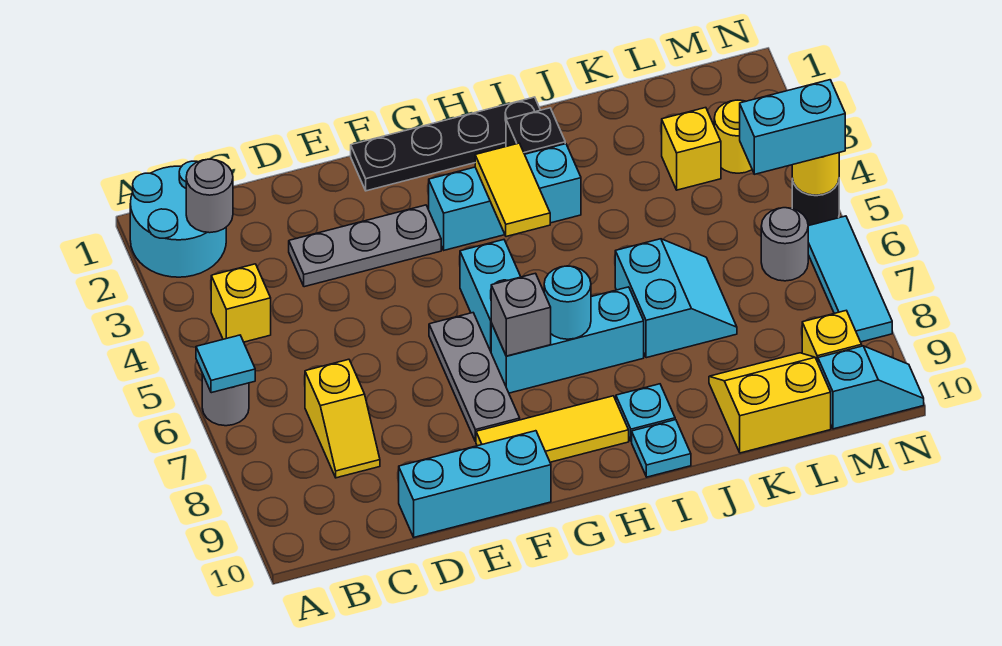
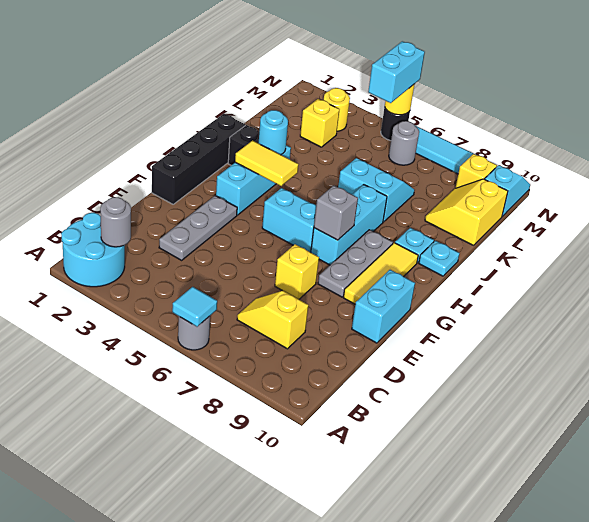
yellow 1x1 brick [211,264,271,342] -> yellow 1x1 brick moved to [275,244,319,299]
yellow 1x2 slope [305,359,380,478] -> yellow 1x2 slope turned to [237,291,308,349]
cyan 1x3 brick [399,431,551,537] -> cyan 1x2 brick [352,270,415,343]
black 1x4 plate [351,97,540,191] -> black 1x4 brick [152,114,245,204]
grey 1x3 plate [429,313,520,442] -> grey 1x3 plate turned to [318,230,393,297]
cyan 1x1 round brick [544,266,591,339] -> cyan 1x1 round brick moved to [259,110,288,155]

